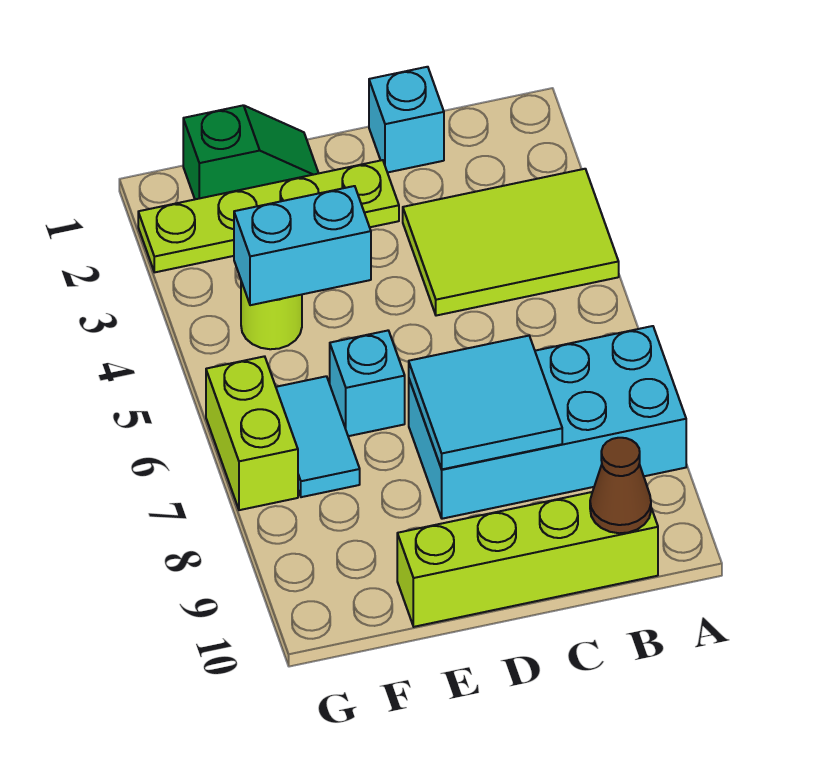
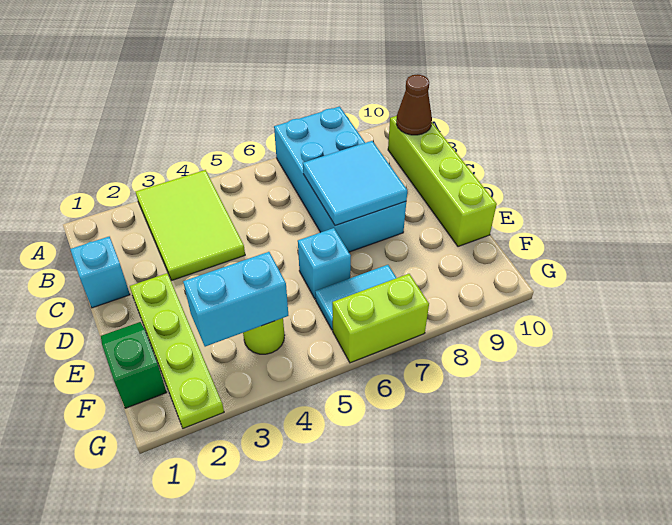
cyan 1x2 brick [234,186,371,305] -> cyan 1x2 brick turned to [183,252,288,347]

